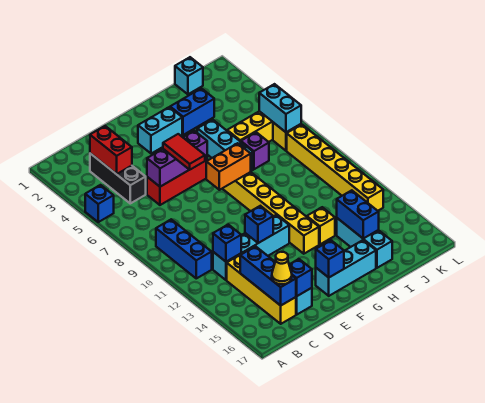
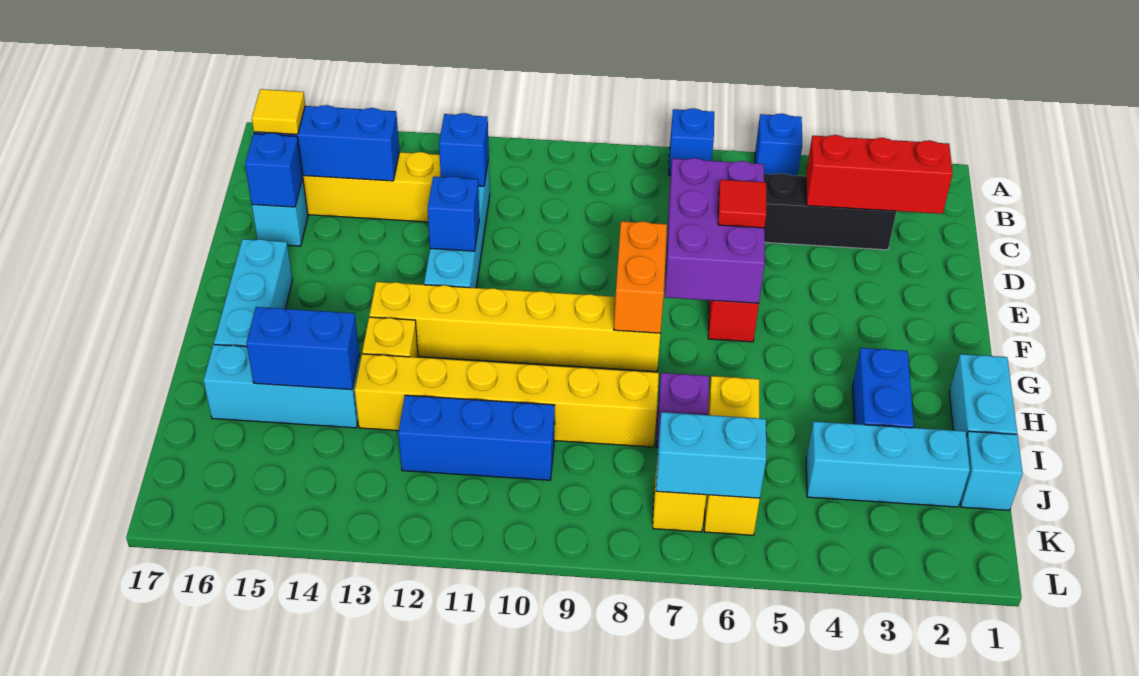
blue 1x3 brick [156,219,212,278] -> blue 1x3 brick moved to [398,395,555,480]
red 1x2 brick [90,126,132,174] -> red 1x3 brick [806,135,953,214]
yellow 1x1 cone [272,252,292,284] -> yellow 1x1 tile [252,89,305,134]
purple 1x3 brick [147,131,207,187] -> purple 2x3 brick [665,158,765,303]
red 1x2 tile [163,134,205,170] -> red 1x1 tile [718,180,766,228]
cyan 1x2 brick [138,107,182,154] -> cyan 1x2 brick moved to [949,354,1017,437]
blue 1x1 brick [316,240,344,277] -> blue 1x1 brick moved to [669,108,714,176]
cyan 1x3 brick [197,120,253,171] -> cyan 1x3 brick moved to [806,421,970,507]
yellow 1x6 brick [287,124,383,211] -> yellow 1x6 brick moved to [355,354,659,447]

